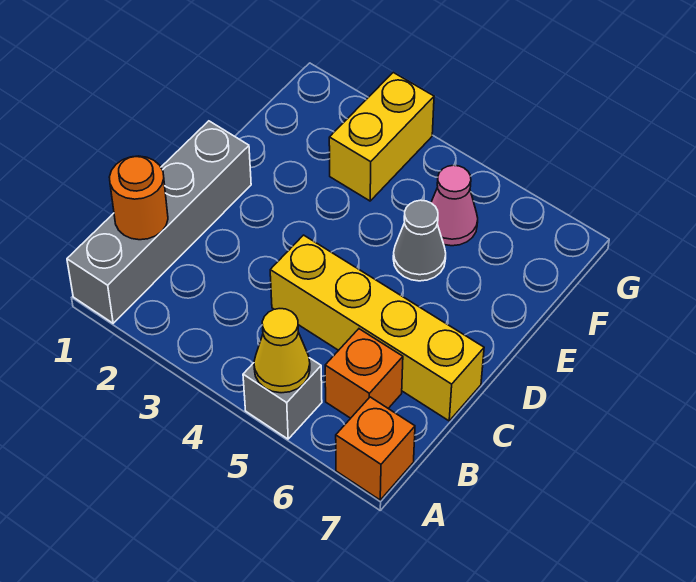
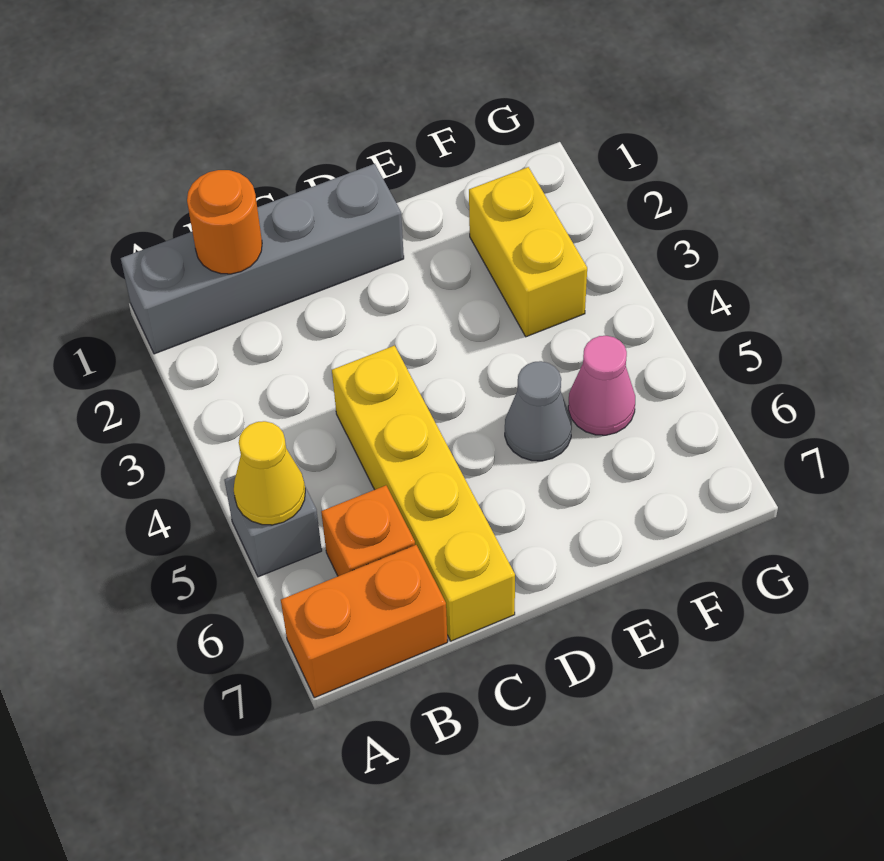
orange 1x1 brick [336,397,415,500] -> orange 1x2 brick [281,545,447,698]
yellow 1x2 brick [329,72,434,201] -> yellow 1x2 brick turned to [469,167,587,337]

